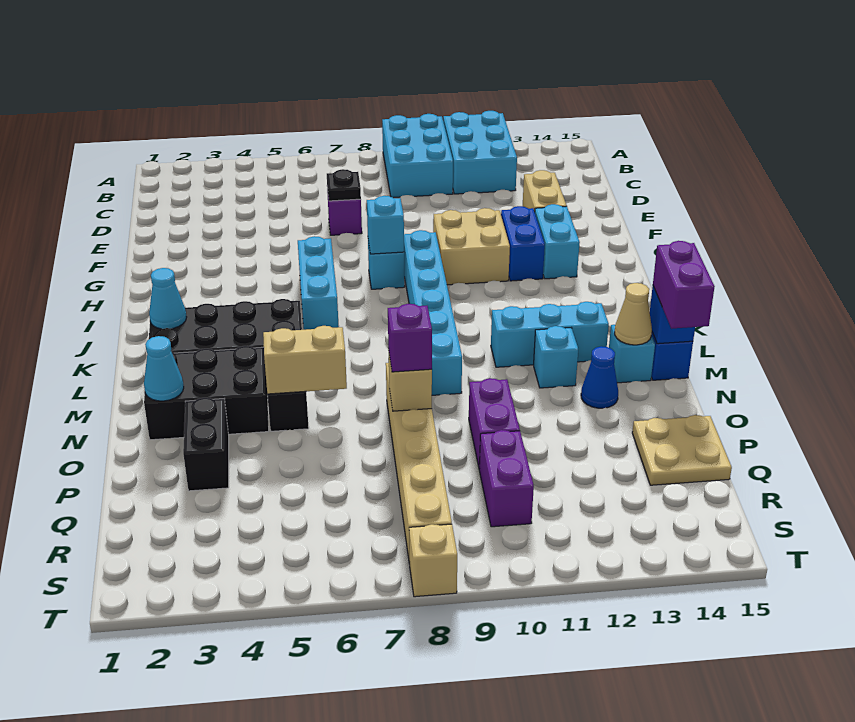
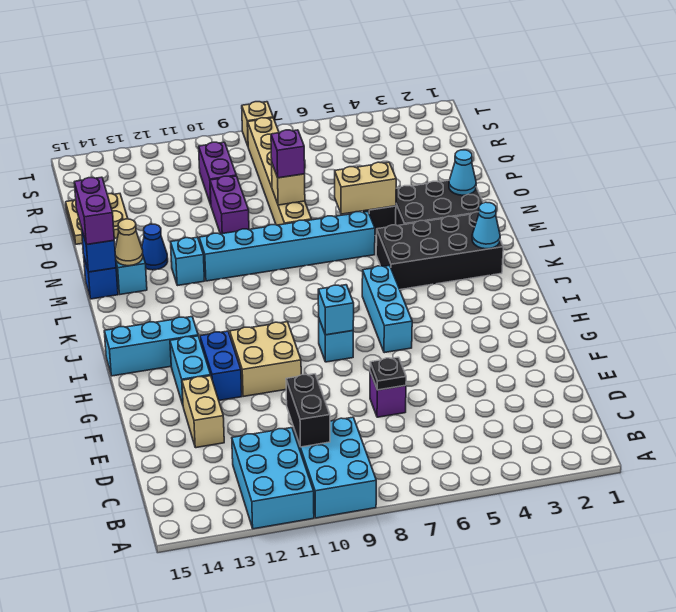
cyan 1x6 brick [404,230,462,395] -> cyan 1x6 brick turned to [199,211,375,281]
cyan 1x3 brick [491,302,609,367] -> cyan 1x3 brick moved to [104,317,198,376]
black 1x2 brick [183,398,229,491] -> black 1x2 brick moved to [286,374,330,447]

